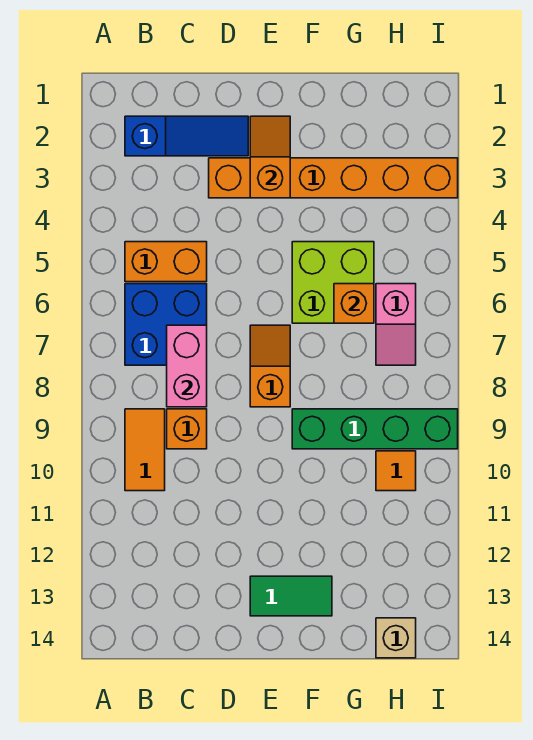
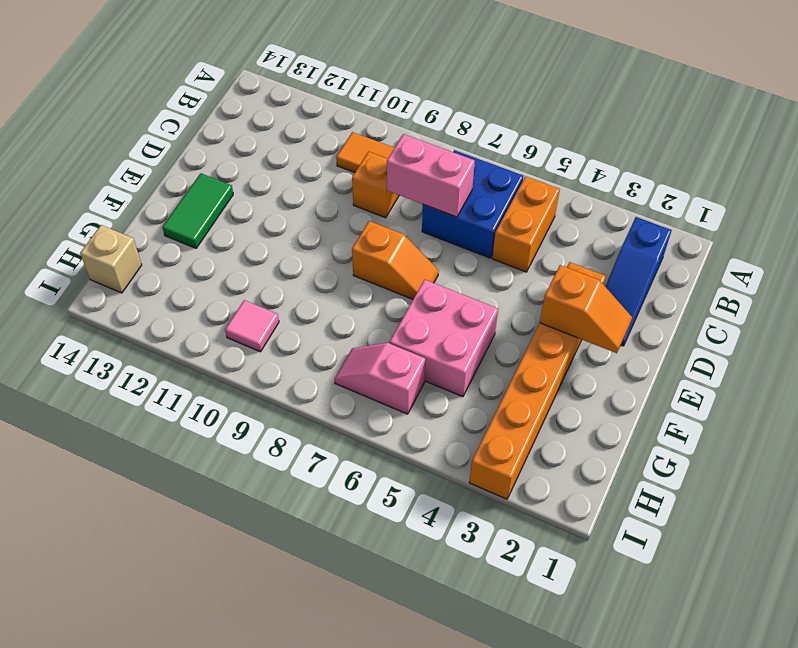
lime 2x2 brick [292,242,374,323] -> pink 2x2 brick [390,280,498,397]
green 1x4 brick [292,409,458,449] -> none
orange 1x1 brick [334,284,374,323] -> none
orange 1x1 tile [376,451,416,491] -> pink 1x1 tile [225,300,279,352]

